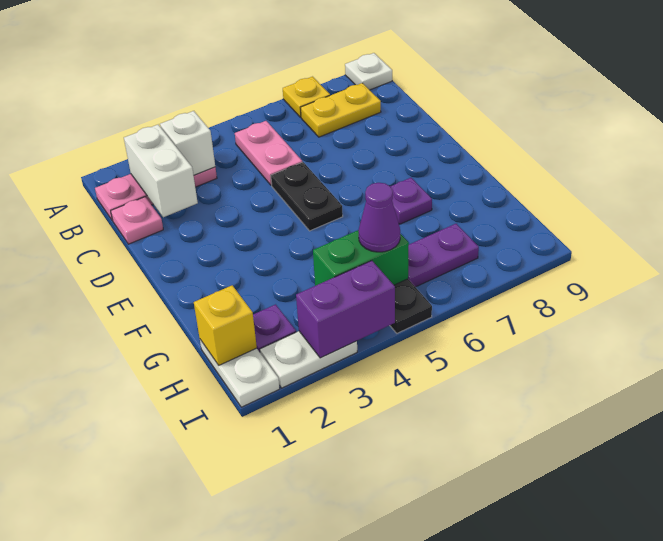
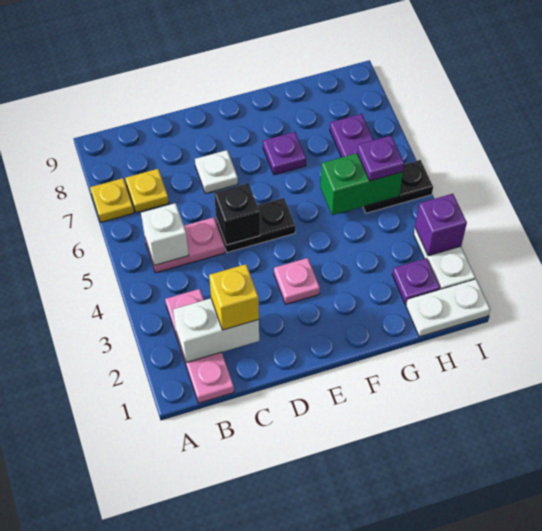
white 1x1 plate [345,53,392,90] -> white 1x1 plate moved to [195,150,238,194]
white 1x1 brick [160,111,215,175] -> white 1x1 brick moved to [141,203,189,265]
yellow 1x2 plate [300,83,381,137] -> yellow 1x1 plate [125,169,169,213]
pink 1x1 plate [111,197,163,244] -> pink 1x1 plate moved to [274,258,320,304]
none -> black 1x1 brick [214,183,260,245]
yellow 1x1 brick [194,285,257,365] -> yellow 1x1 brick moved to [209,264,259,330]
green 1x2 brick [313,230,409,286] -> green 1x2 brick turned to [320,153,403,215]
purple 1x1 cone [358,183,400,252] -> purple 1x1 plate [357,136,404,181]
purple 1x2 brick [296,261,395,358] -> purple 1x1 brick [415,194,467,256]

